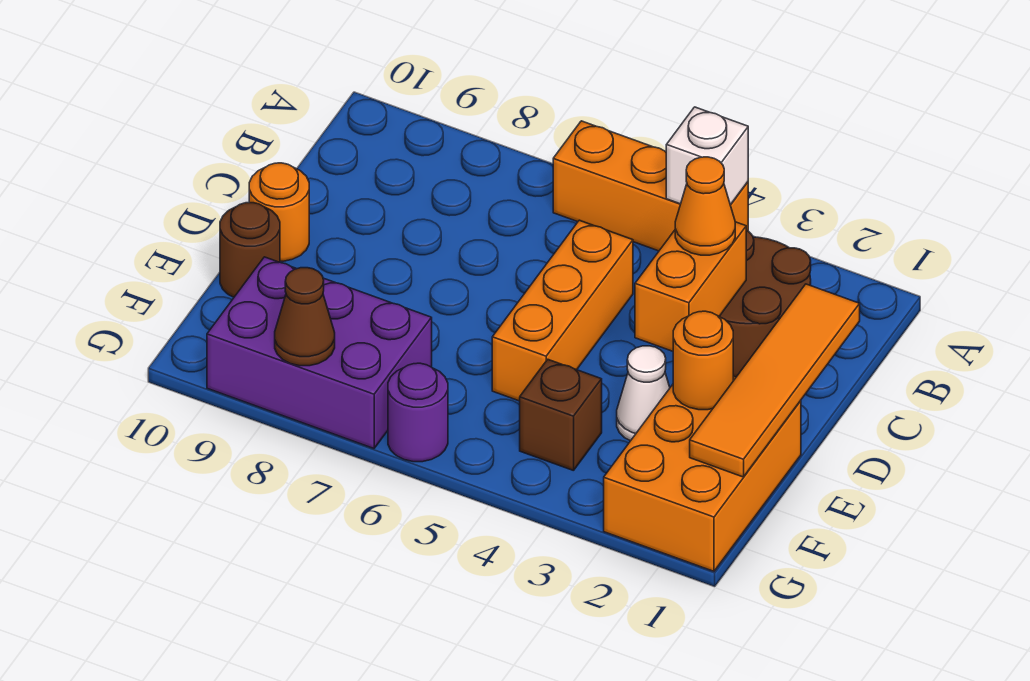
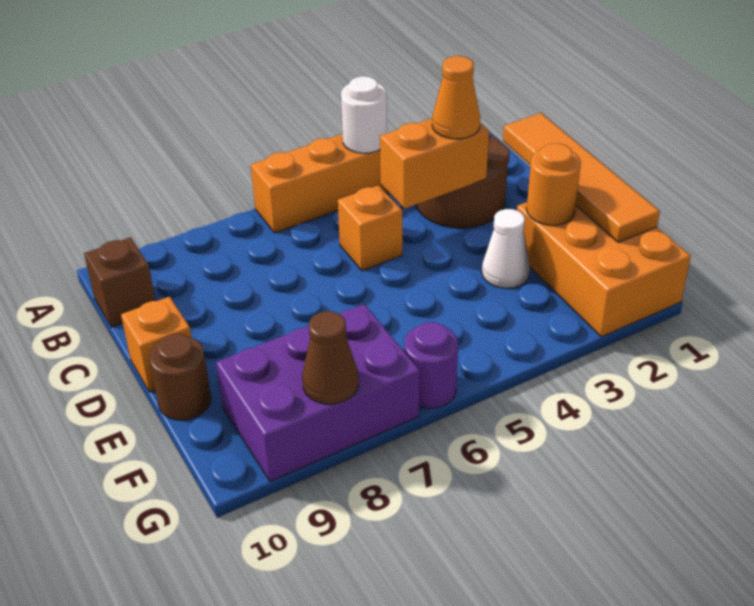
white 1x1 brick [666,107,748,205] -> white 1x1 round brick [341,76,387,153]
orange 1x2 brick [635,222,746,351] -> orange 1x2 brick turned to [380,118,489,209]
orange 1x3 brick [492,220,633,401] -> orange 1x1 brick [338,185,402,271]
orange 1x1 round brick [249,163,309,261] -> orange 1x1 brick [121,297,191,392]
brown 1x1 brick [520,359,602,471] -> brown 1x1 brick moved to [84,237,155,327]

